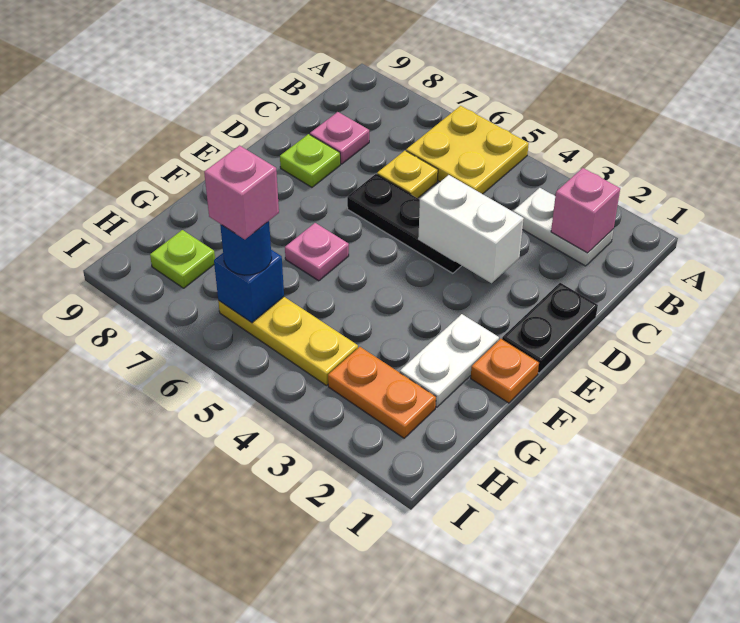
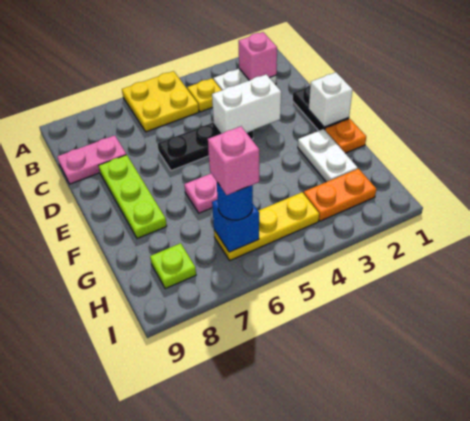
yellow 1x1 plate [377,151,438,198] -> yellow 1x1 plate moved to [187,78,222,112]
pink 1x1 plate [310,112,369,164] -> pink 1x2 plate [57,135,126,184]
lime 1x1 plate [280,134,340,187] -> lime 1x3 plate [99,155,167,239]
none -> white 1x1 brick [309,72,353,127]

